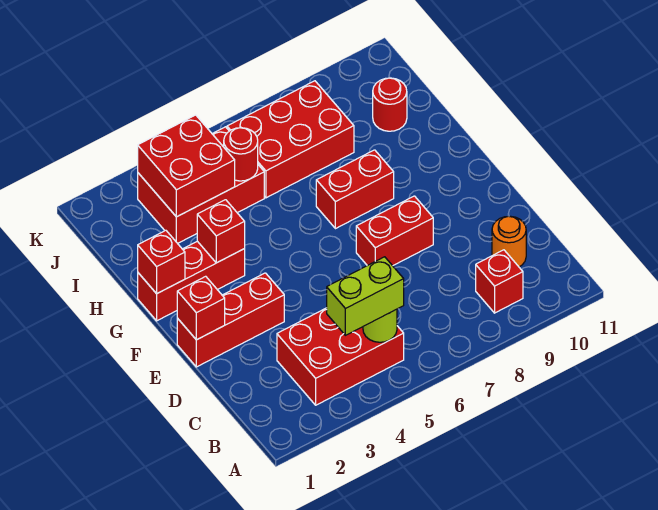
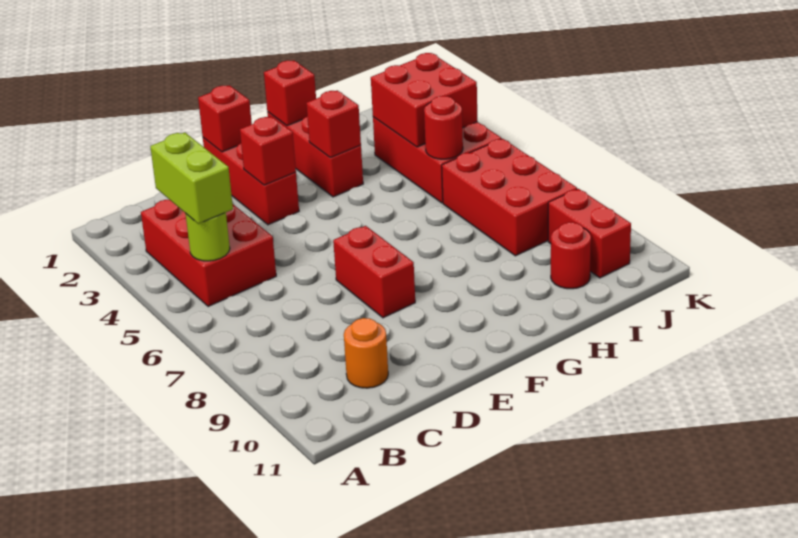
red 1x1 brick [476,250,523,313] -> red 1x1 brick moved to [240,117,296,185]
red 1x2 brick [316,150,394,229] -> red 1x2 brick moved to [548,189,631,278]

